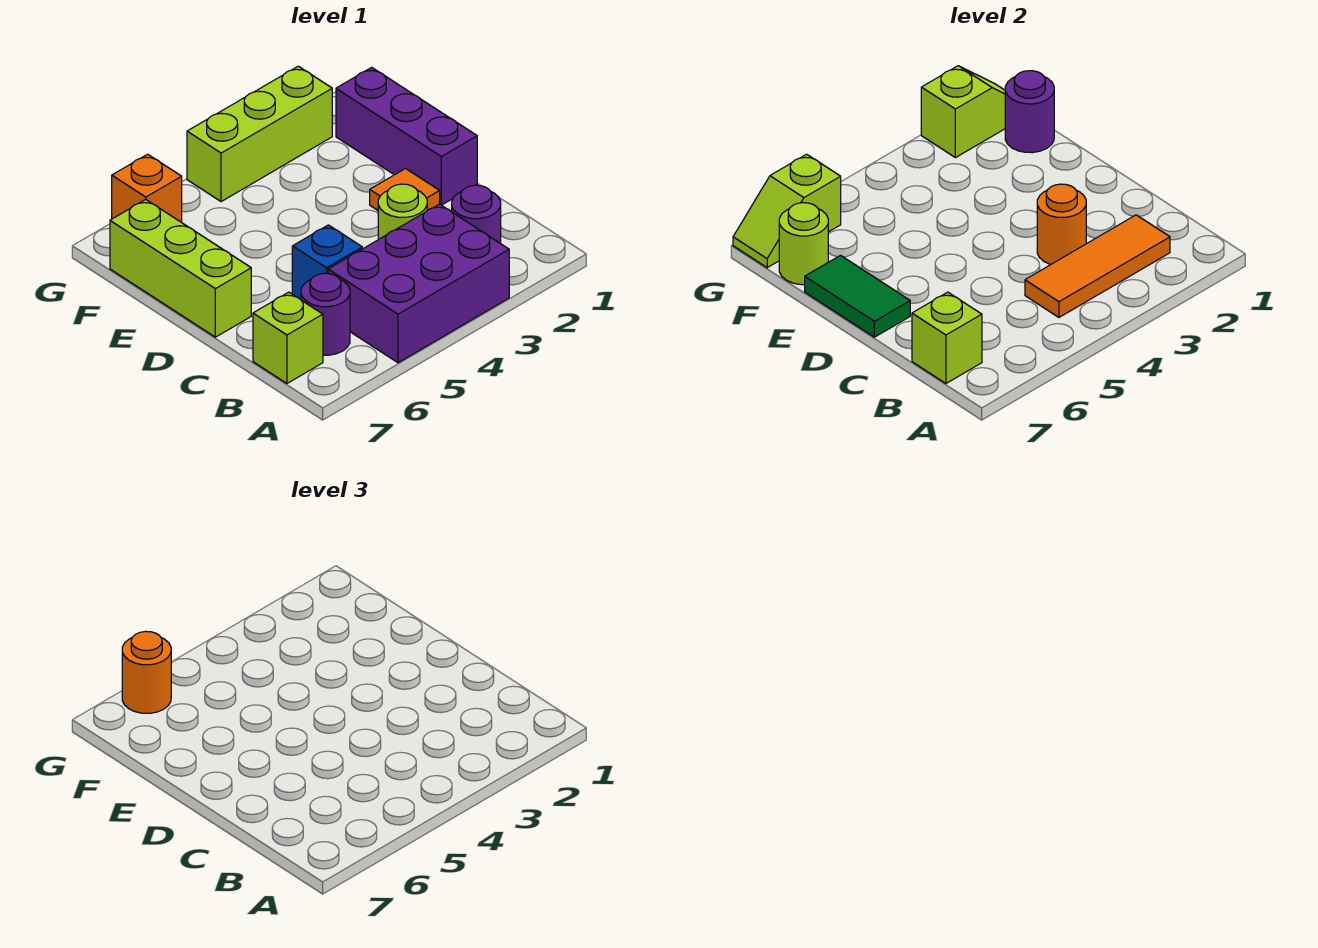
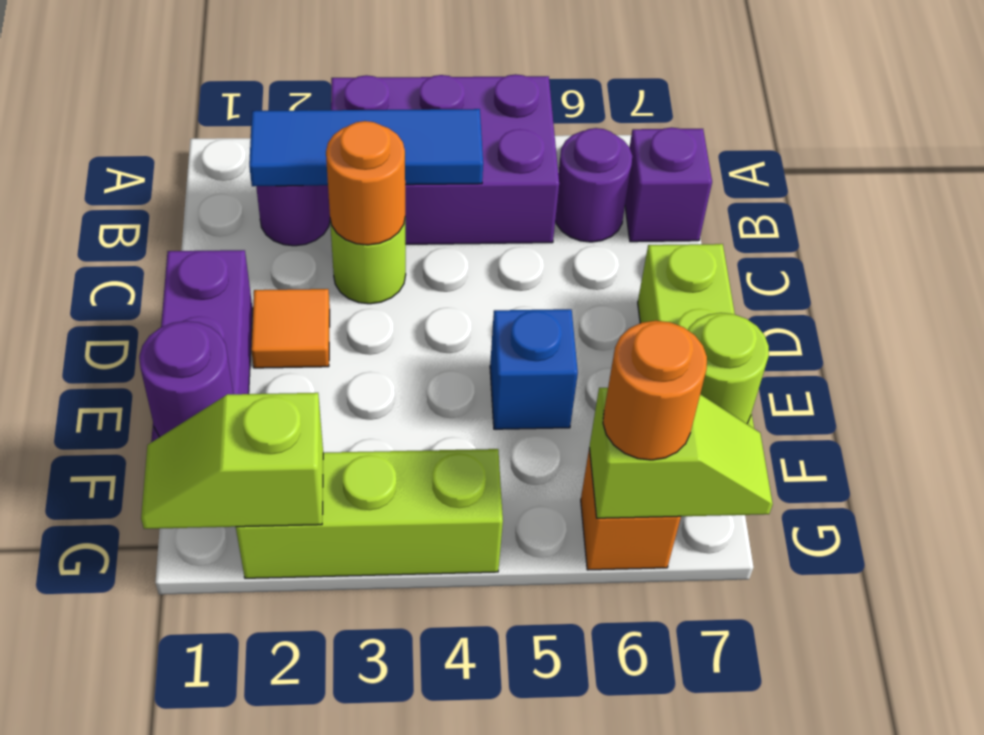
orange 1x3 tile [1025,215,1170,317] -> blue 1x3 tile [249,109,483,186]
lime 1x1 brick [253,292,323,383] -> purple 1x1 brick [625,127,712,242]
lime 1x1 brick [912,292,982,383] -> none
blue 1x1 brick [292,225,362,299] -> blue 1x1 brick moved to [490,309,578,429]
green 1x2 tile [805,255,910,337] -> none

